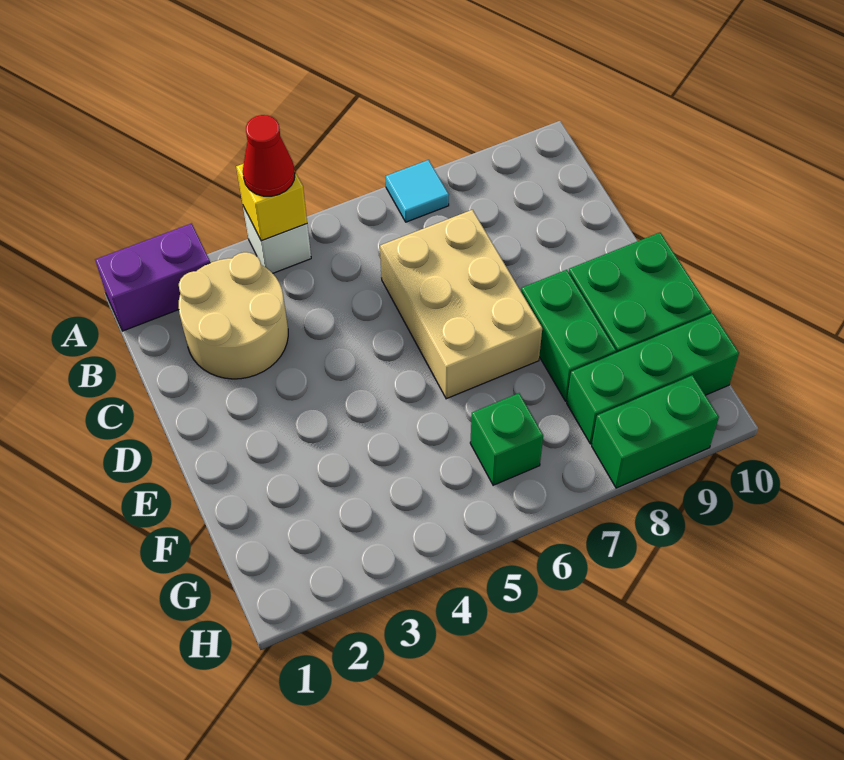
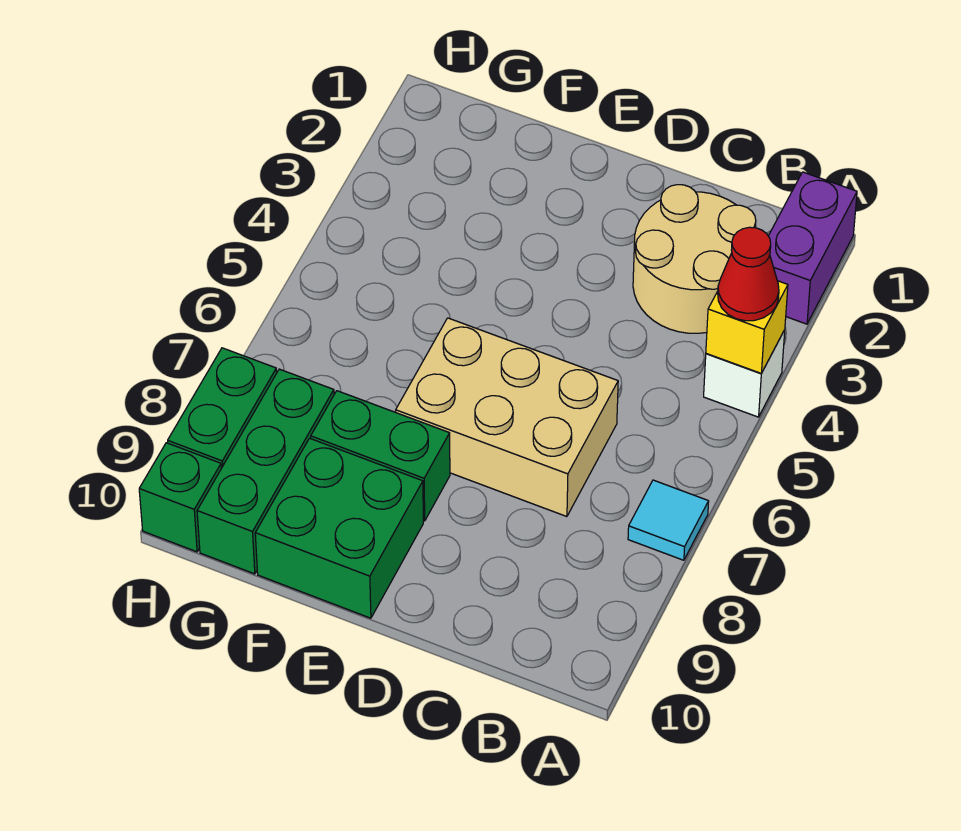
green 1x1 brick [470,393,543,485] -> green 1x1 brick moved to [139,443,221,552]

